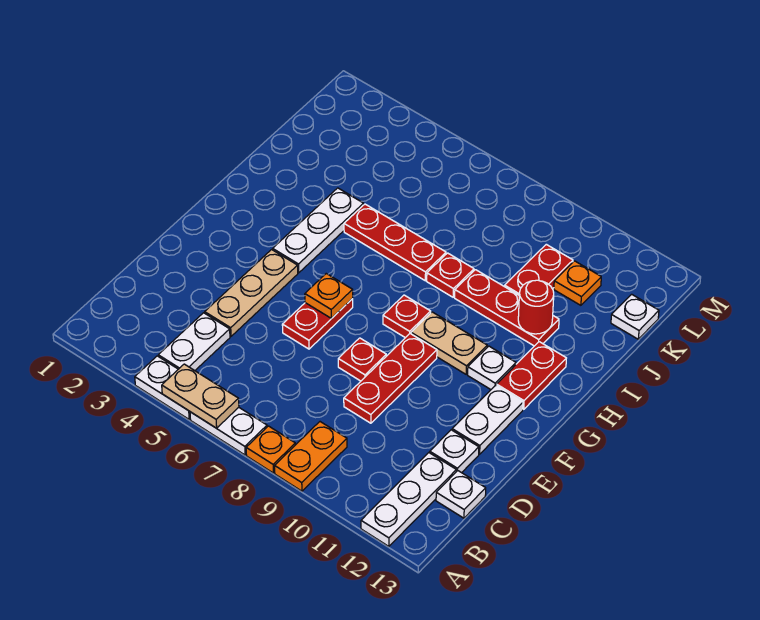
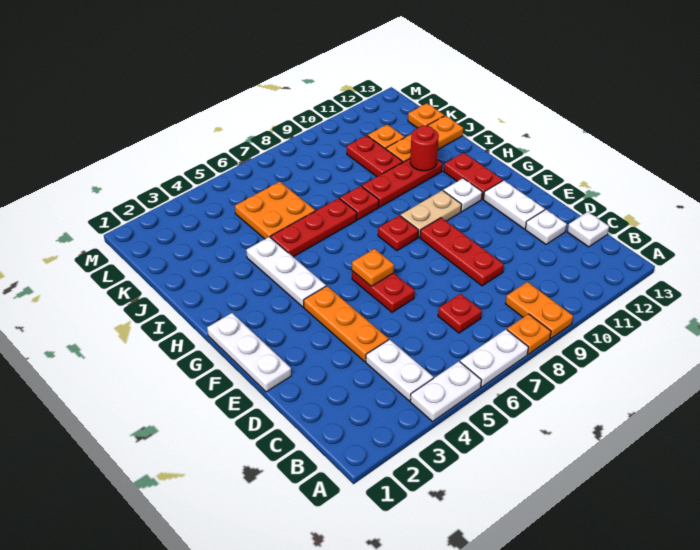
tan 1x2 plate [162,364,239,428] -> none
white 1x3 plate [361,453,456,546] -> white 1x3 plate moved to [207,313,291,392]
tan 1x3 plate [205,250,298,336] -> orange 1x3 plate [304,286,389,362]
red 1x1 plate [338,338,386,381] -> red 1x1 plate moved to [438,294,482,333]
none -> orange 2x2 plate [235,181,315,239]
none -> orange 1x3 plate [386,116,463,162]
white 1x1 plate [611,294,659,339] -> orange 1x1 plate [408,103,445,128]

